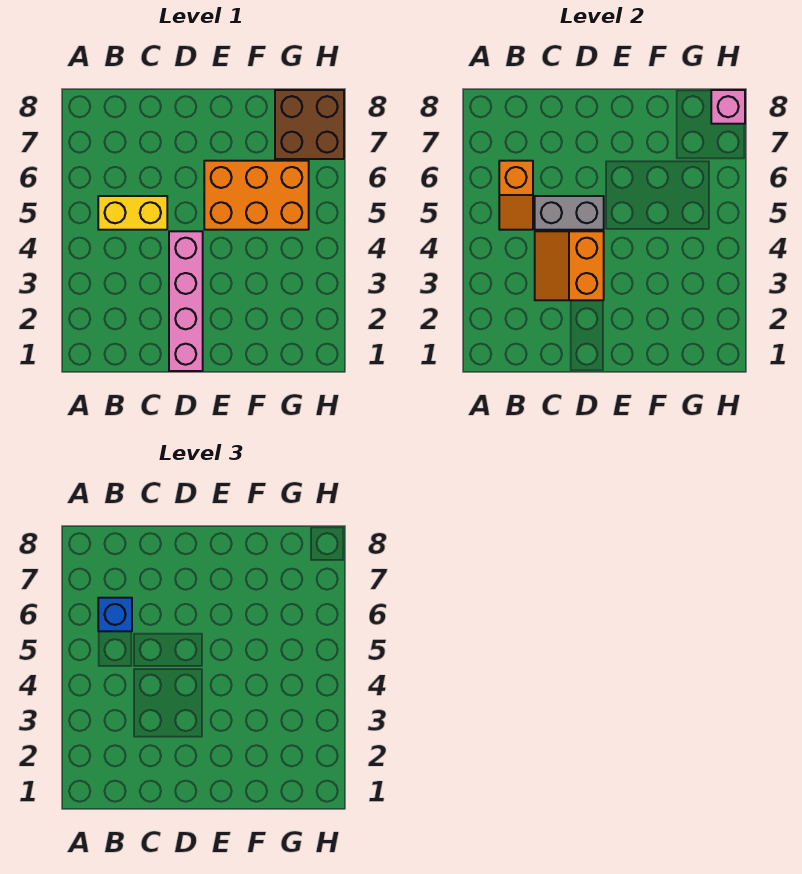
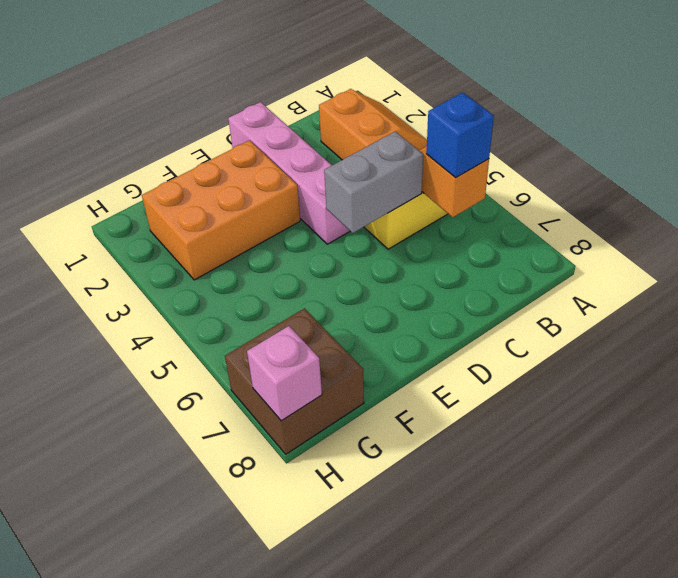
orange 2x2 slope [535,231,604,300] -> orange 2x2 slope moved to [319,89,427,160]
orange 2x3 brick [204,161,309,230] -> orange 2x3 brick moved to [142,140,300,280]

